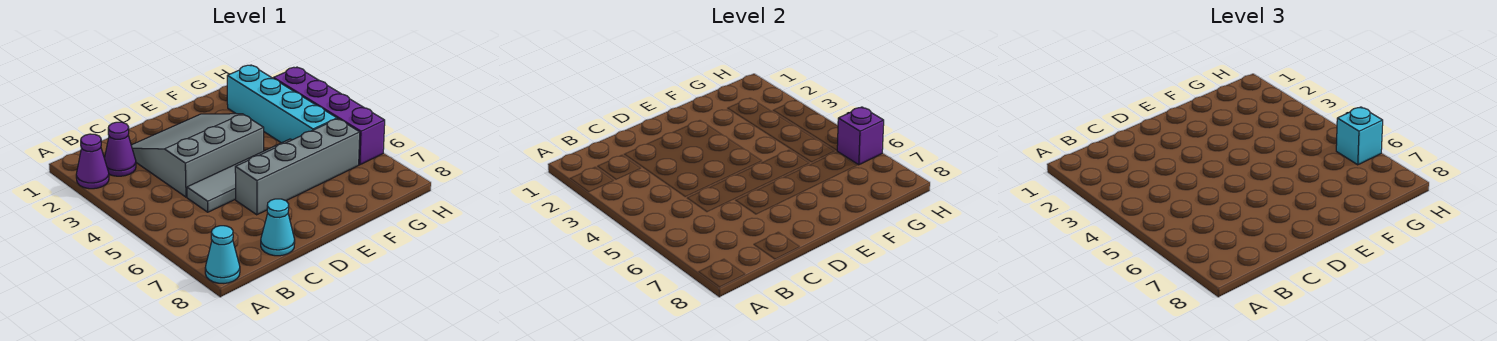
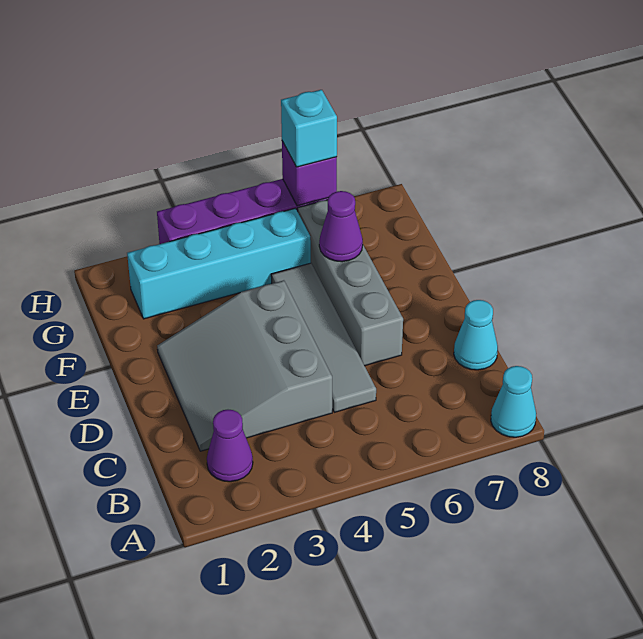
purple 1x1 cone [76,134,109,189] -> purple 1x1 cone moved to [319,191,363,262]

